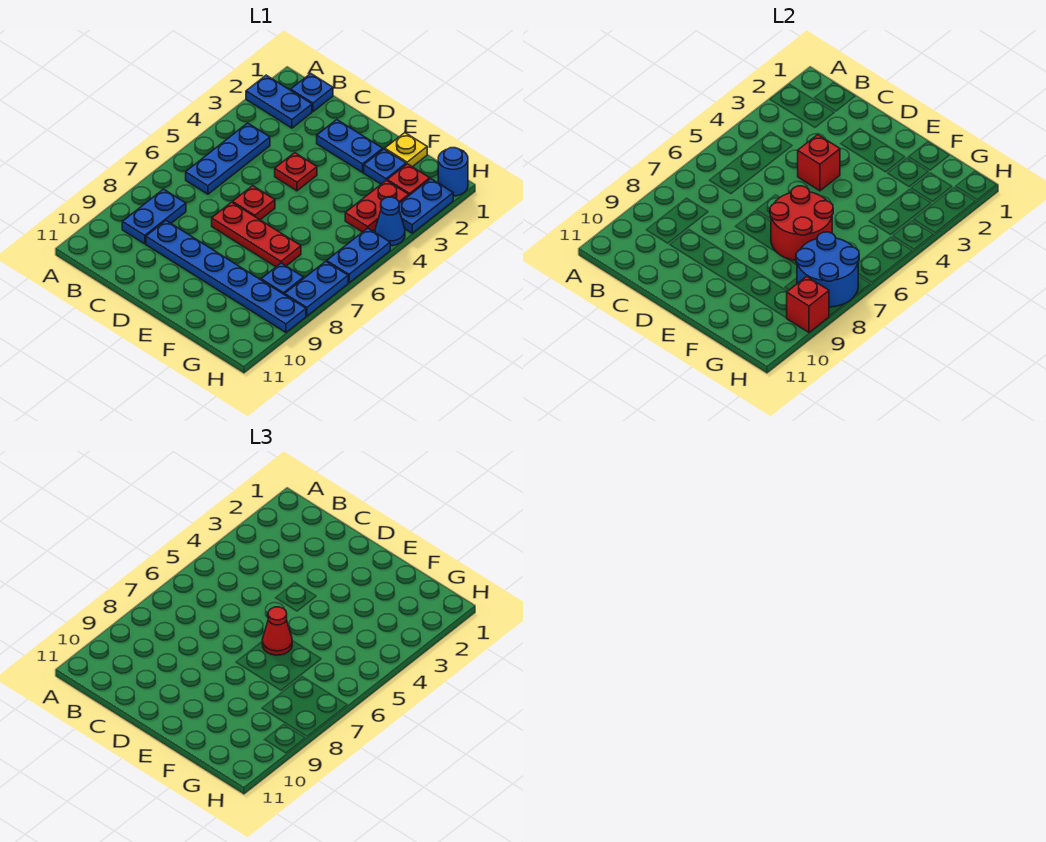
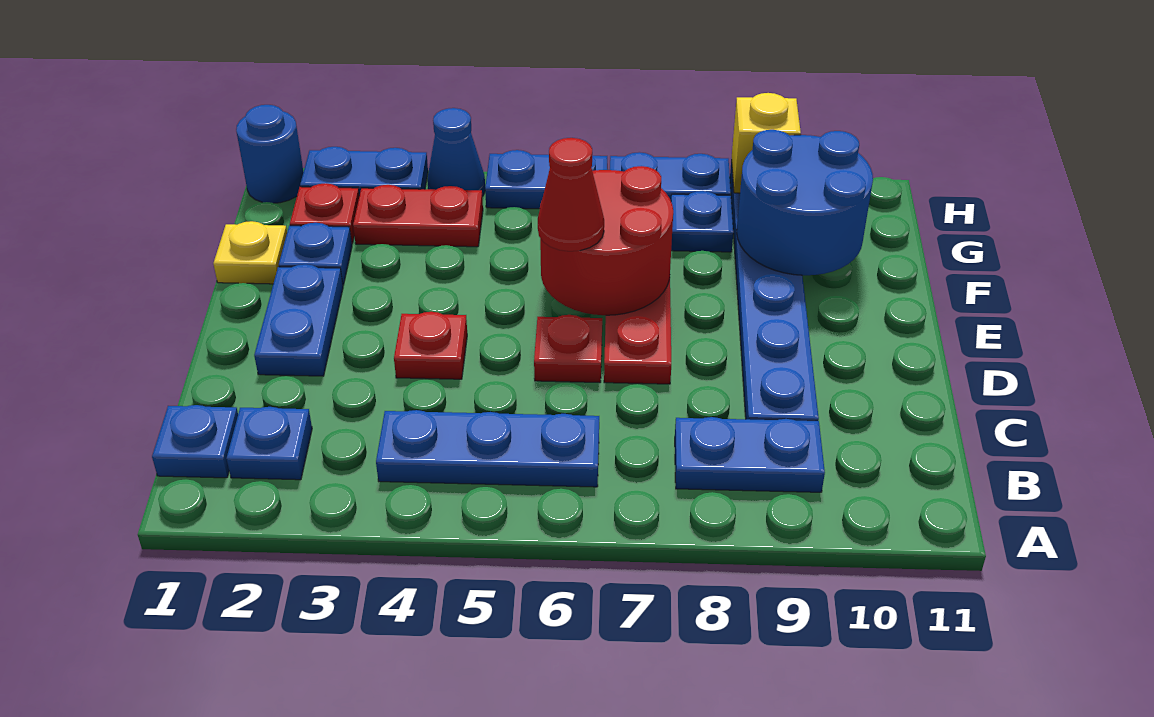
blue 1x2 plate [246,75,312,128] -> blue 1x1 plate [226,407,312,480]
red 1x1 brick [798,135,840,191] -> none
blue 2x2 round brick [796,232,859,307] -> blue 2x2 round brick moved to [737,130,873,275]
red 1x1 brick [787,276,829,332] -> yellow 1x1 brick [731,93,801,193]

